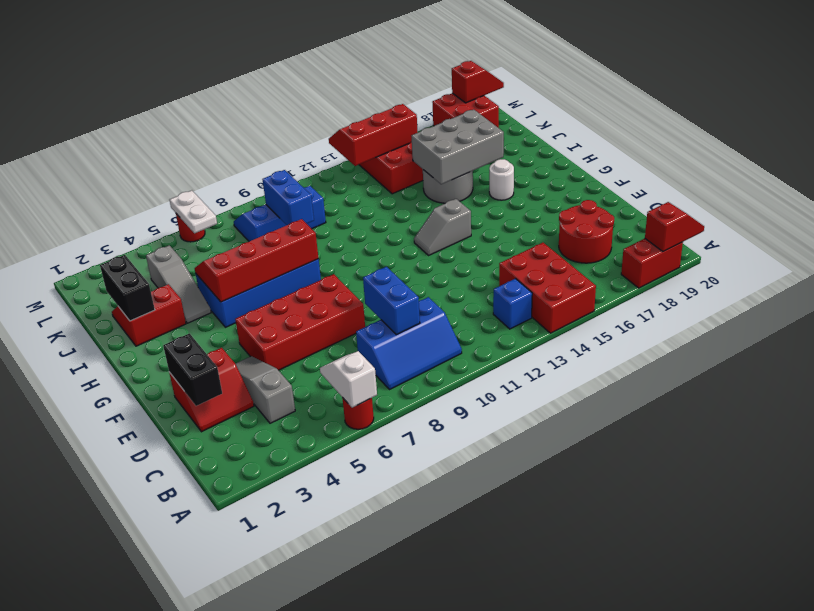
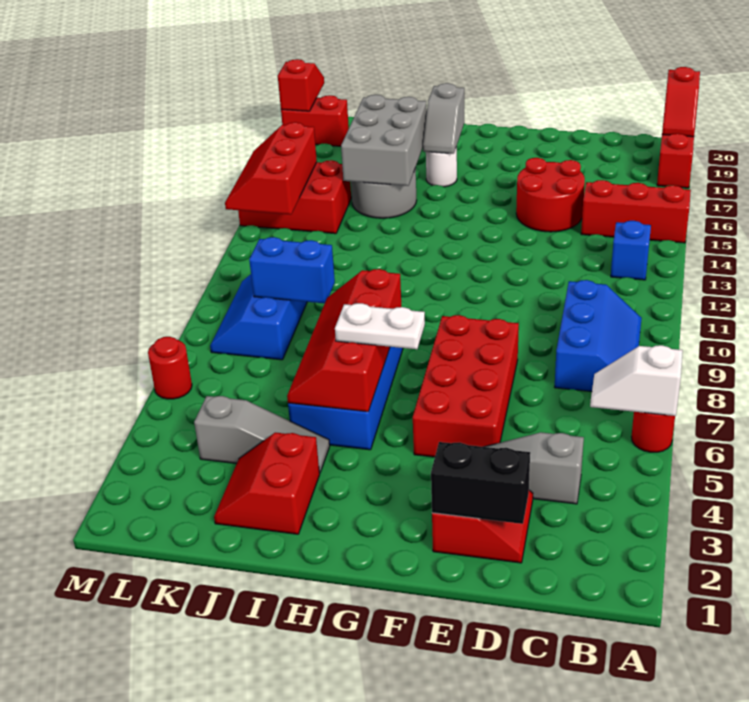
red 2x3 brick [499,243,596,333] -> red 1x3 brick [581,180,691,243]
red 1x2 slope [645,202,704,251] -> red 1x2 slope turned to [662,67,700,137]
blue 1x2 brick [363,267,420,335] -> none
red 2x2 round brick [559,200,614,263] -> red 2x2 round brick moved to [516,158,585,232]
grey 1x2 slope [414,199,471,255] -> grey 1x2 slope moved to [423,83,464,154]
black 1x2 brick [100,255,155,321] -> none
white 1x2 plate [170,190,217,233] -> white 1x2 plate moved to [335,303,425,349]
red 2x2 brick [432,93,499,128] -> red 1x2 brick [281,95,349,146]

